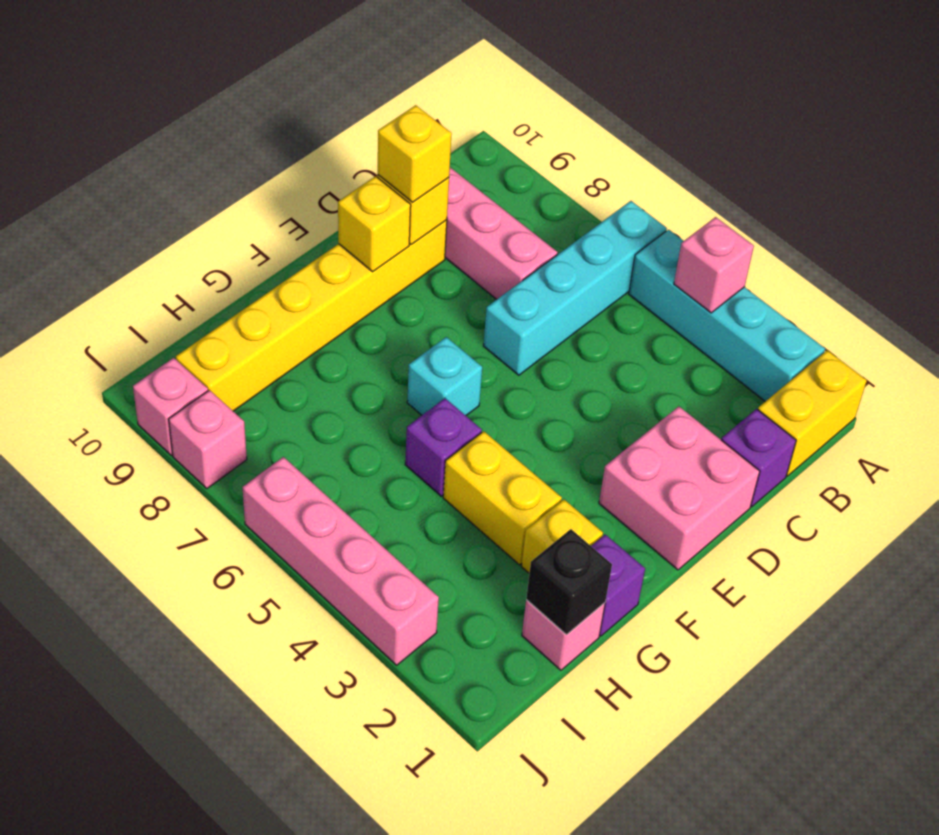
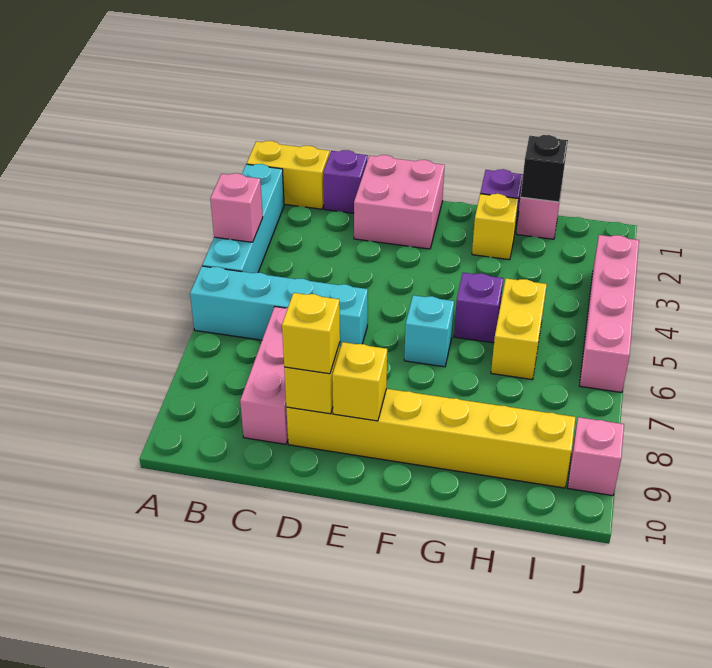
yellow 1x2 brick [443,431,562,565] -> yellow 1x2 brick moved to [491,278,547,380]
pink 1x1 brick [169,390,247,488] -> none

